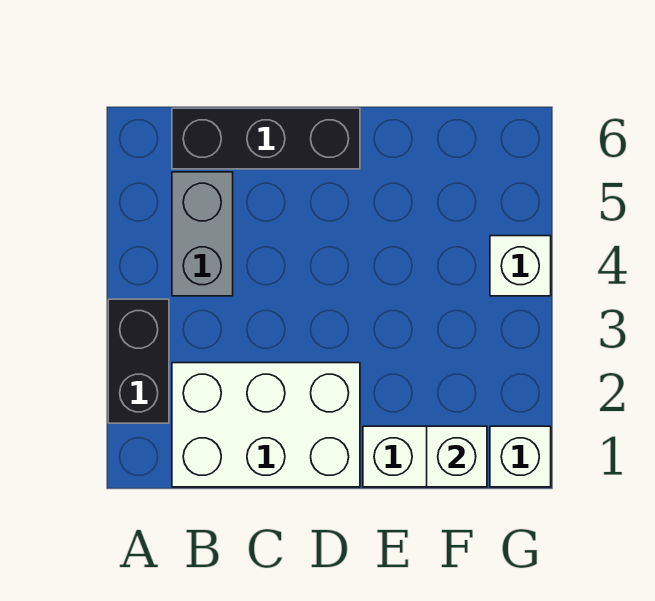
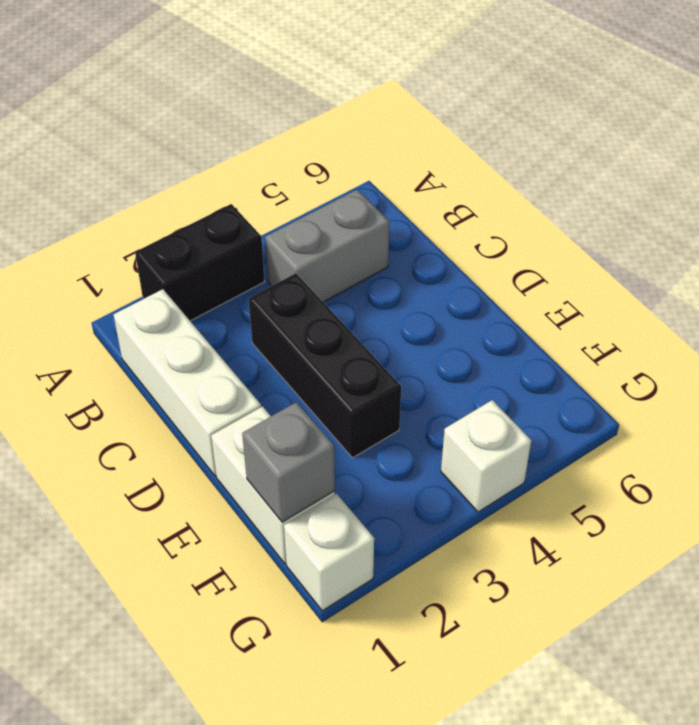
white 2x3 brick [172,363,360,487] -> white 1x3 brick [114,289,261,476]
black 1x3 brick [172,108,360,169] -> black 1x3 brick moved to [249,273,401,458]
white 1x1 brick [427,426,487,487] -> grey 1x1 brick [242,402,335,522]

